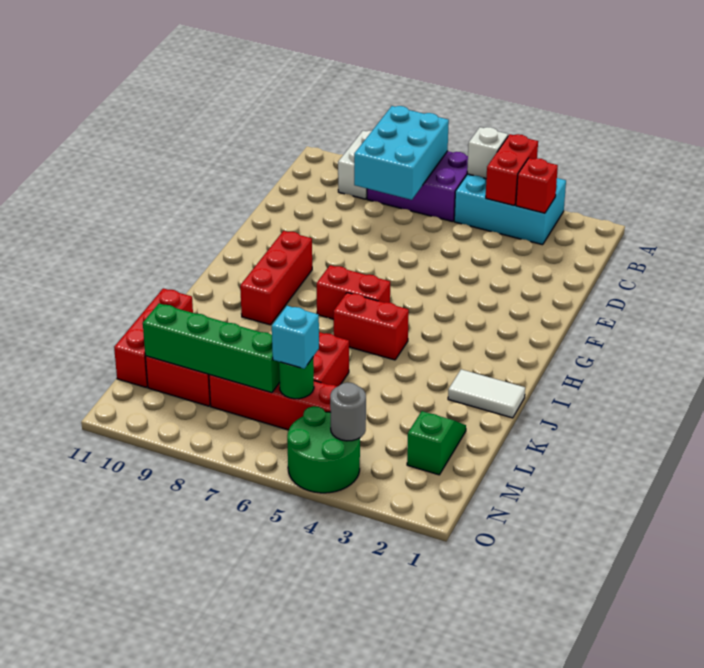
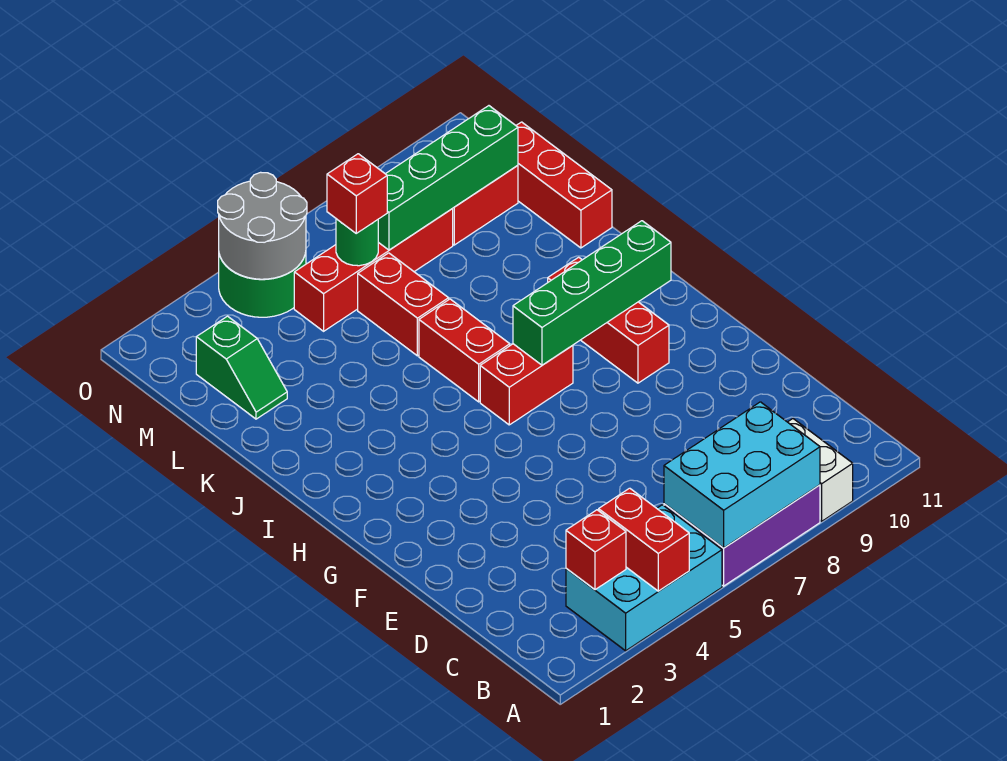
white 1x1 brick [467,127,508,179] -> none
cyan 2x3 brick [354,106,449,200] -> cyan 2x3 brick turned to [664,402,820,548]
none -> green 1x4 brick [513,221,671,365]
red 1x2 brick [334,293,409,360] -> red 1x2 brick turned to [419,299,510,402]
white 1x2 tile [448,369,525,418] -> none
cyan 1x1 brick [272,306,319,369] -> red 1x1 brick [327,154,387,233]
grey 1x1 round brick [330,382,366,441] -> grey 2x2 round brick [218,172,307,279]

